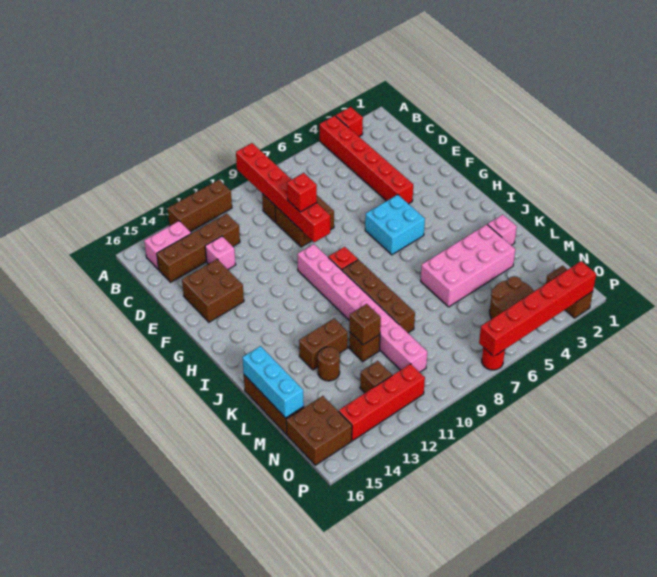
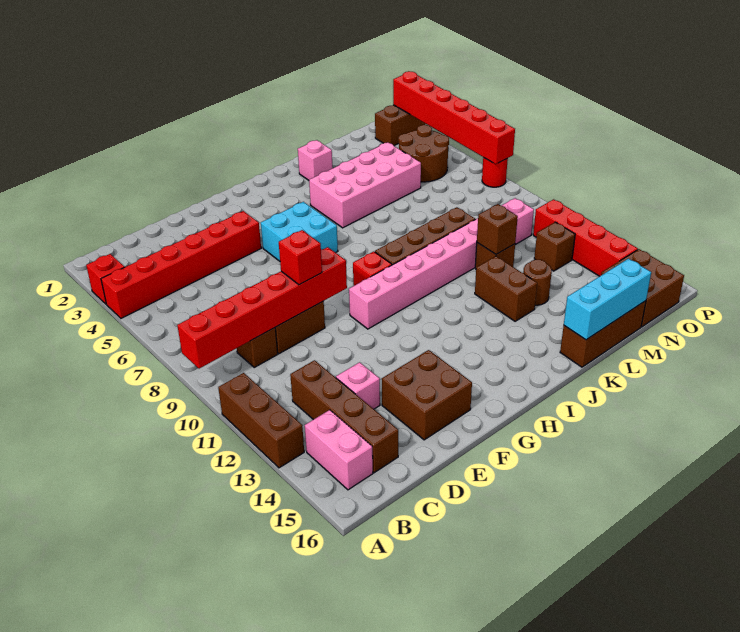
pink 2x4 brick [421,224,515,307] -> pink 2x4 brick turned to [309,142,421,228]

